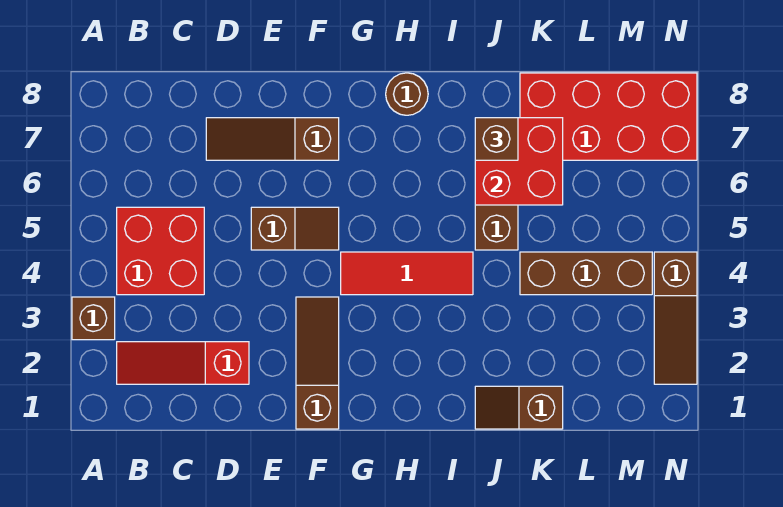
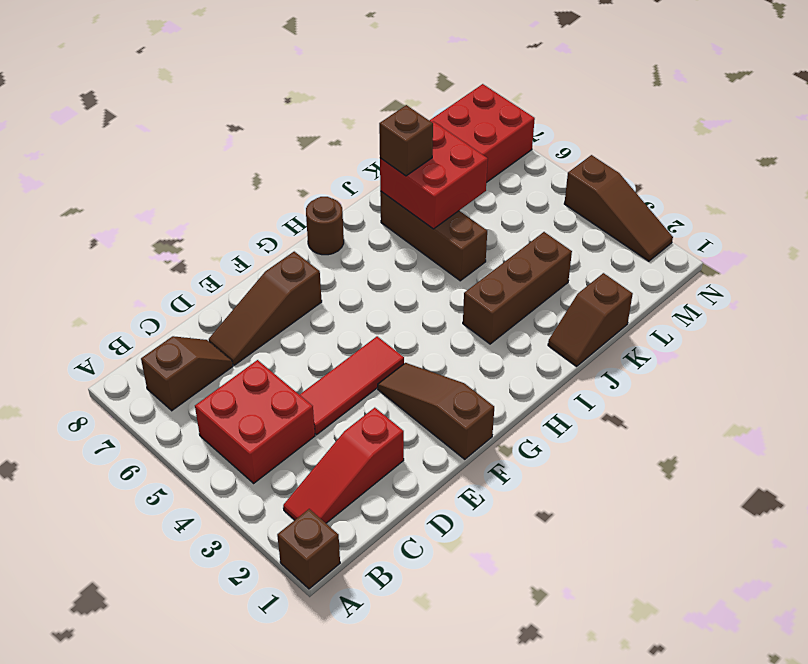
brown 1x1 brick [72,297,115,340] -> brown 1x1 brick moved to [277,509,340,589]
brown 1x2 slope [251,207,339,250] -> brown 1x2 slope moved to [141,336,233,411]
red 1x3 tile [341,252,473,295] -> red 1x3 tile moved to [299,336,404,435]
brown 1x3 brick [520,252,652,295] -> brown 1x3 brick moved to [463,232,572,344]

